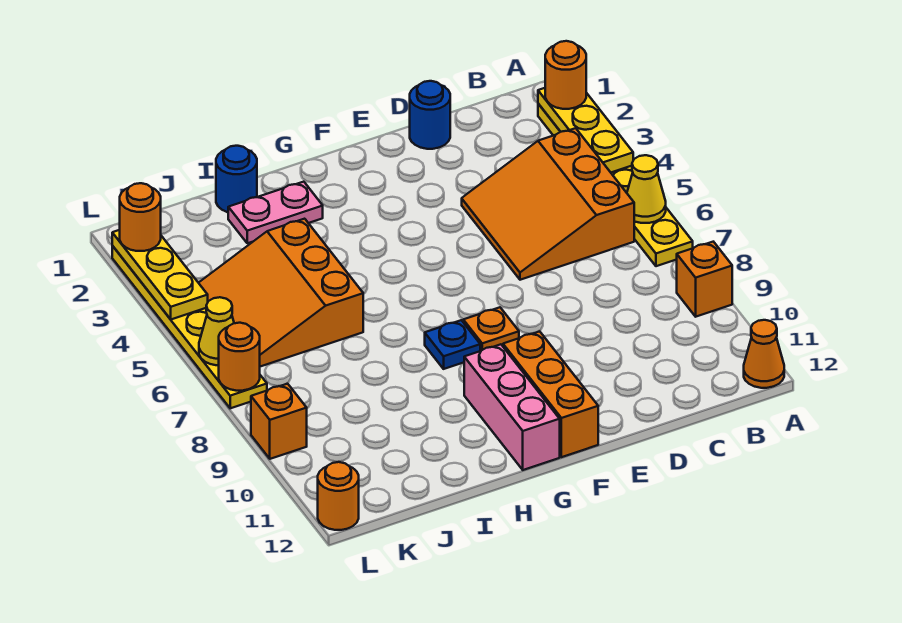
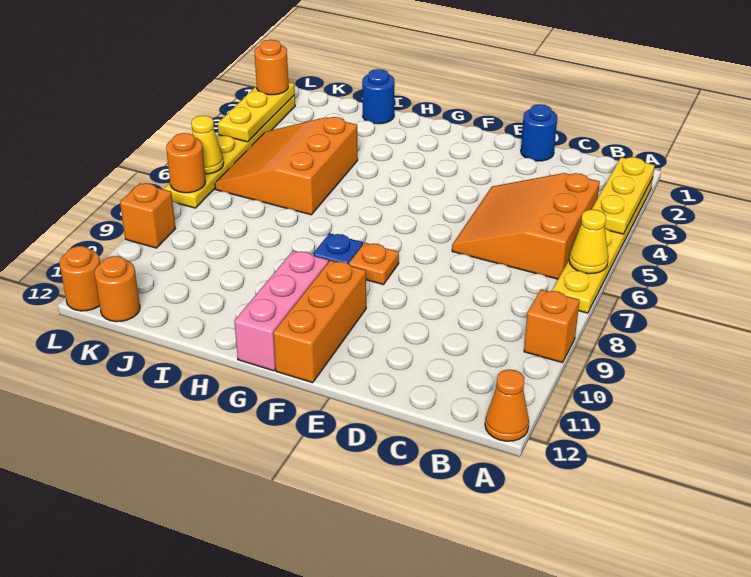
orange 1x1 round brick [545,41,586,109] -> orange 1x1 round brick moved to [94,256,140,322]
pink 1x2 plate [228,182,323,243] -> none

